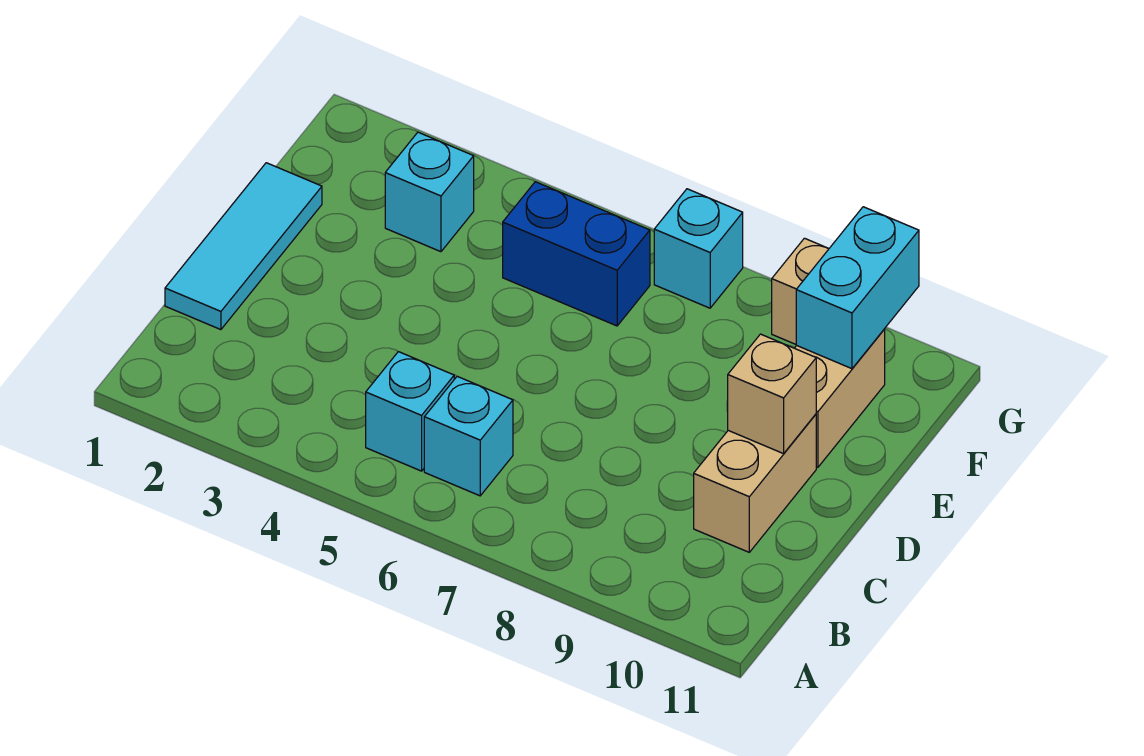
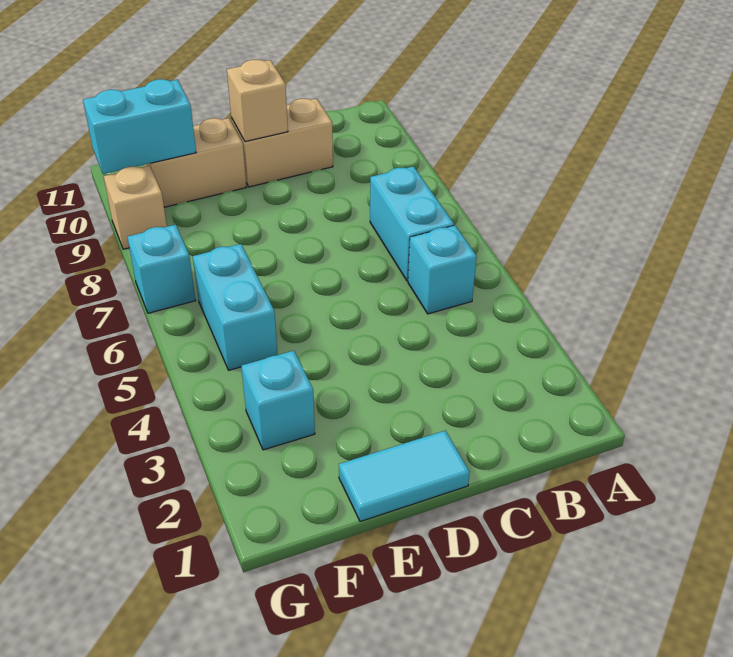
cyan 1x1 brick [424,376,513,496] -> cyan 1x2 brick [370,166,454,281]
cyan 1x3 tile [165,163,322,330] -> cyan 1x2 tile [339,431,470,522]
blue 1x2 brick [503,182,650,326] -> cyan 1x2 brick [193,244,278,370]

